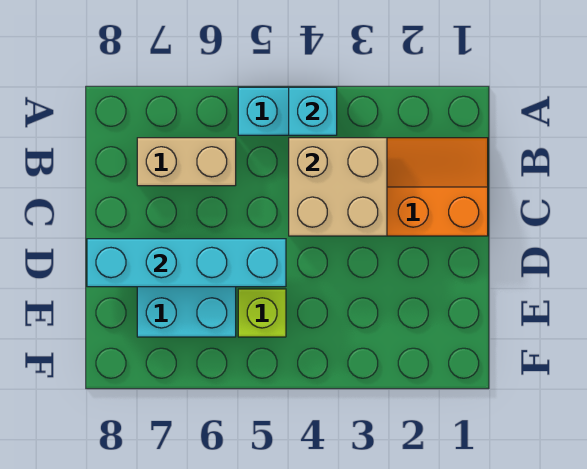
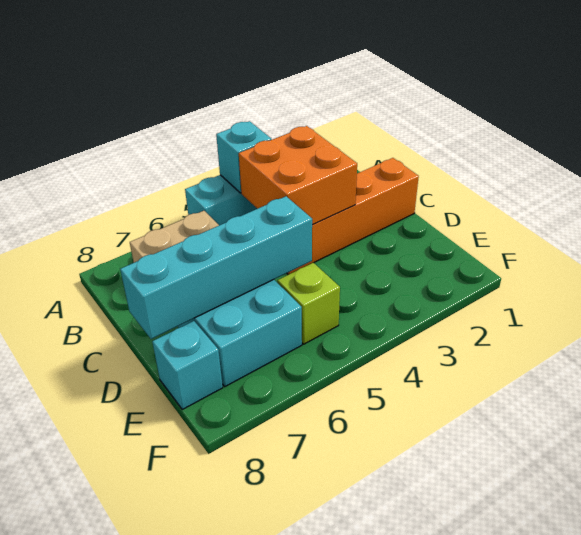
tan 2x2 brick [289,138,387,236] -> orange 2x2 brick [239,126,357,225]
none -> cyan 1x1 brick [152,321,223,409]

